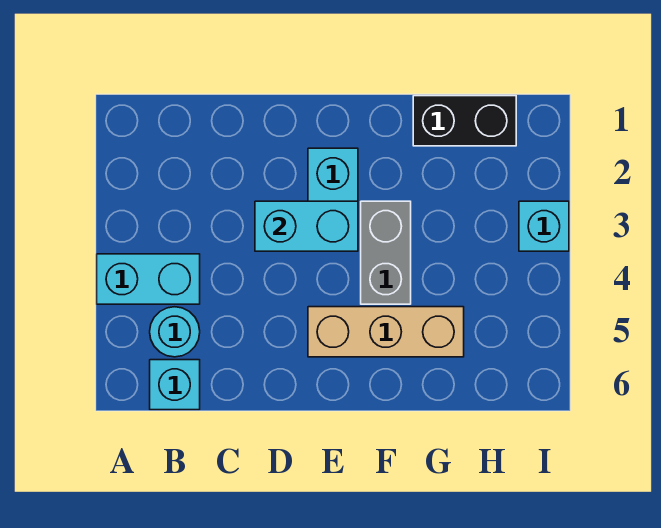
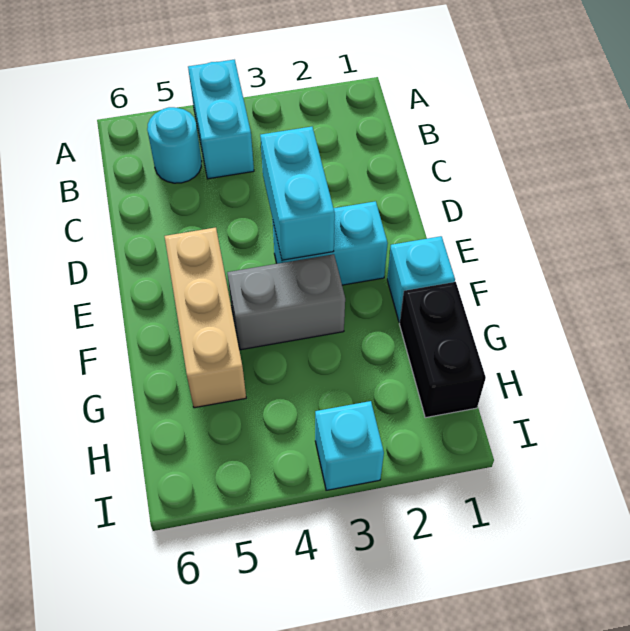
cyan 1x1 brick [150,360,200,410] -> cyan 1x1 brick moved to [387,236,455,322]

